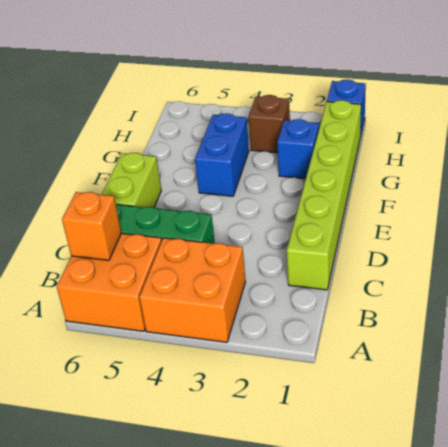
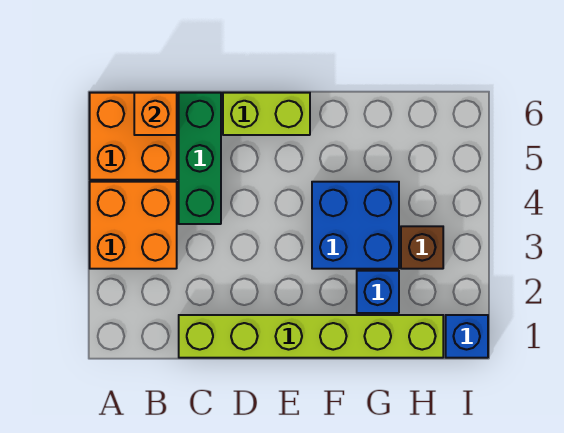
blue 1x2 brick [195,113,249,196] -> blue 2x2 brick [312,182,399,269]

